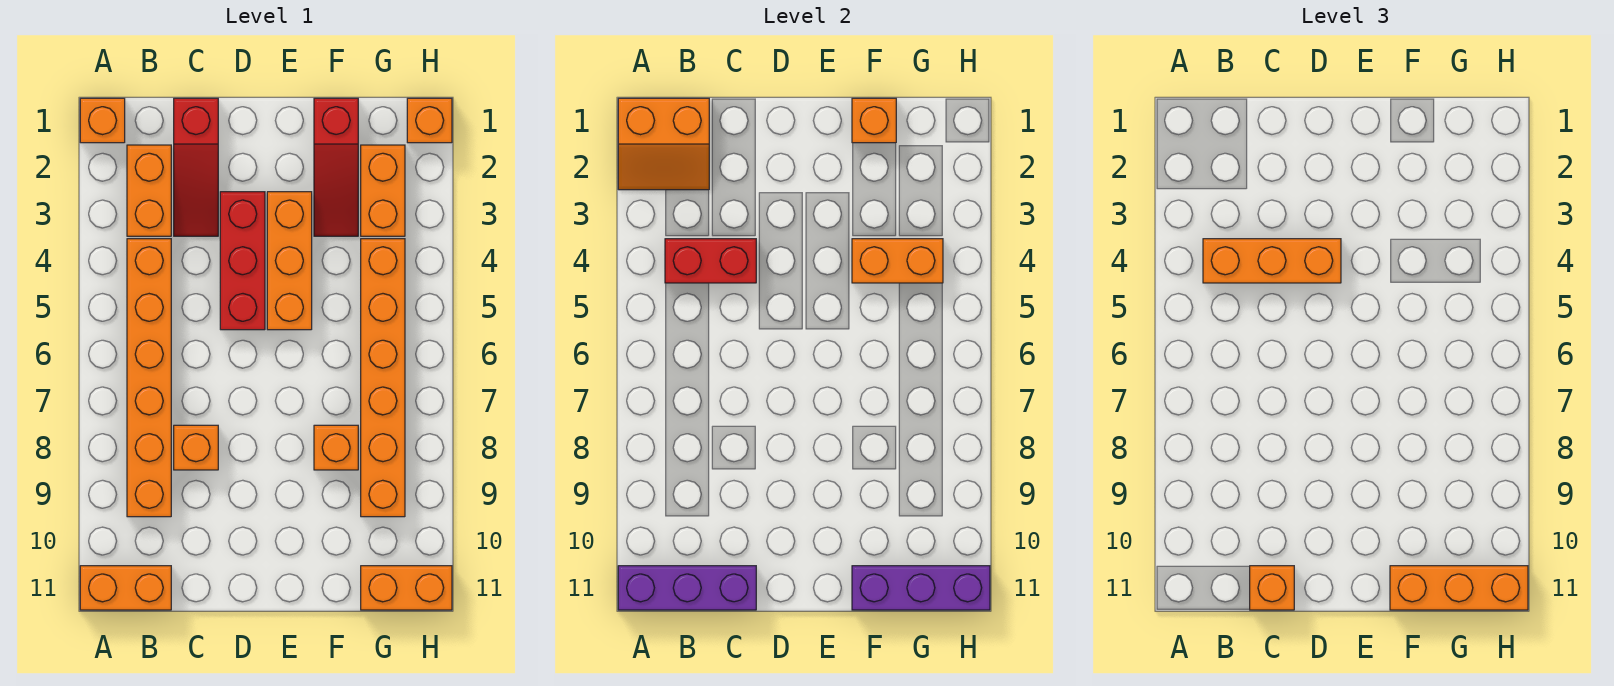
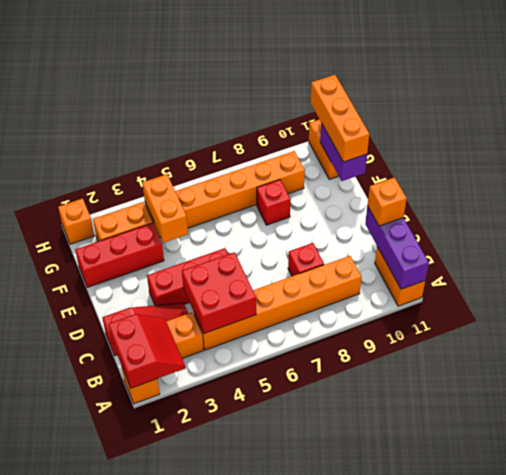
orange 2x2 slope [618,98,709,190] -> red 2x2 slope [108,314,185,388]
red 1x2 brick [665,239,756,283] -> red 2x2 brick [182,252,256,333]
orange 1x3 brick [1203,239,1341,283] -> none
orange 1x1 brick [174,425,218,470] -> red 1x1 brick [288,243,324,276]
orange 1x3 brick [267,192,312,330] -> none
red 1x3 slope [314,98,358,236] -> red 1x3 brick [75,223,164,287]
orange 1x1 brick [852,98,896,143] -> none
orange 1x1 brick [314,425,358,470] -> red 1x1 brick [257,180,291,225]
purple 1x3 brick [852,566,990,610] -> purple 1x2 brick [320,123,367,181]

